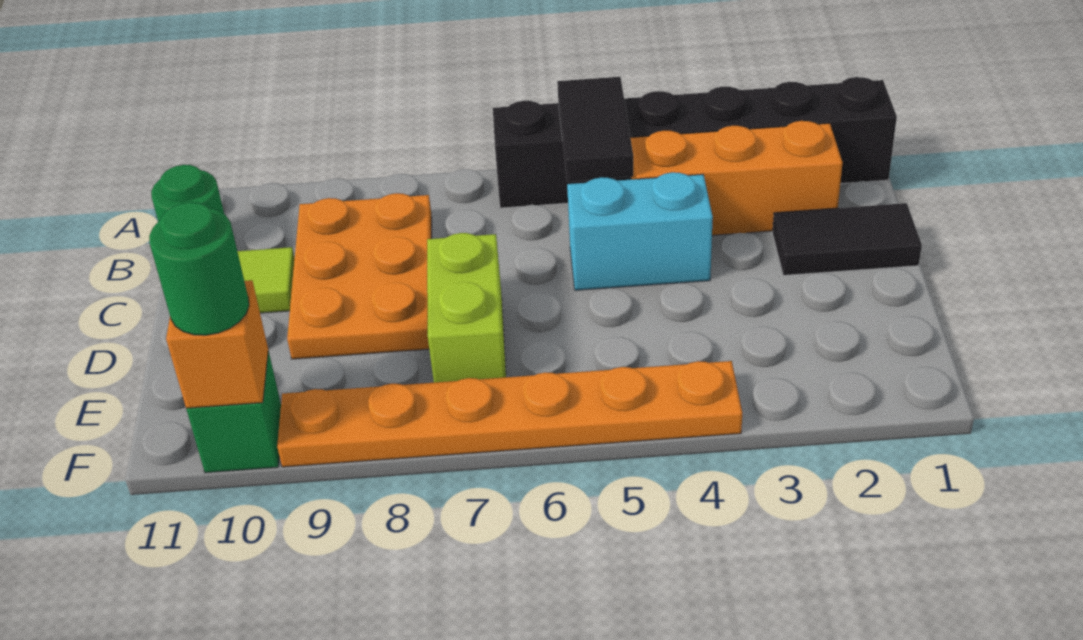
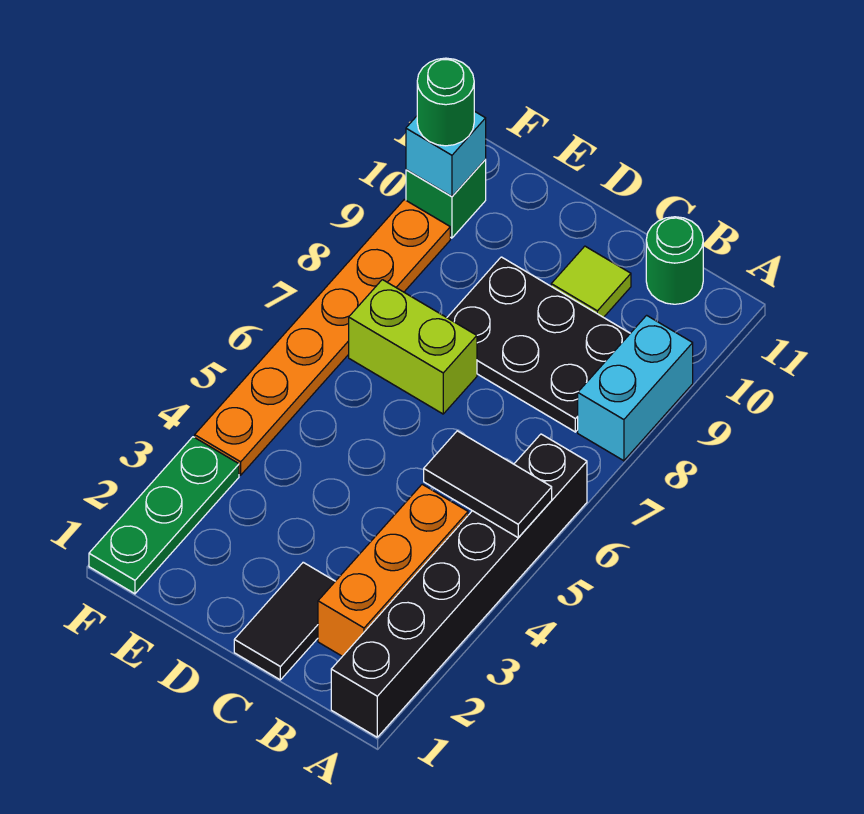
orange 2x3 plate [287,193,432,359] -> black 2x3 plate [447,257,630,432]
cyan 1x2 brick [567,172,713,290] -> cyan 1x2 brick moved to [578,315,693,461]
none -> green 1x3 plate [89,437,239,594]
orange 1x1 brick [166,280,268,408] -> cyan 1x1 brick [406,111,486,197]

